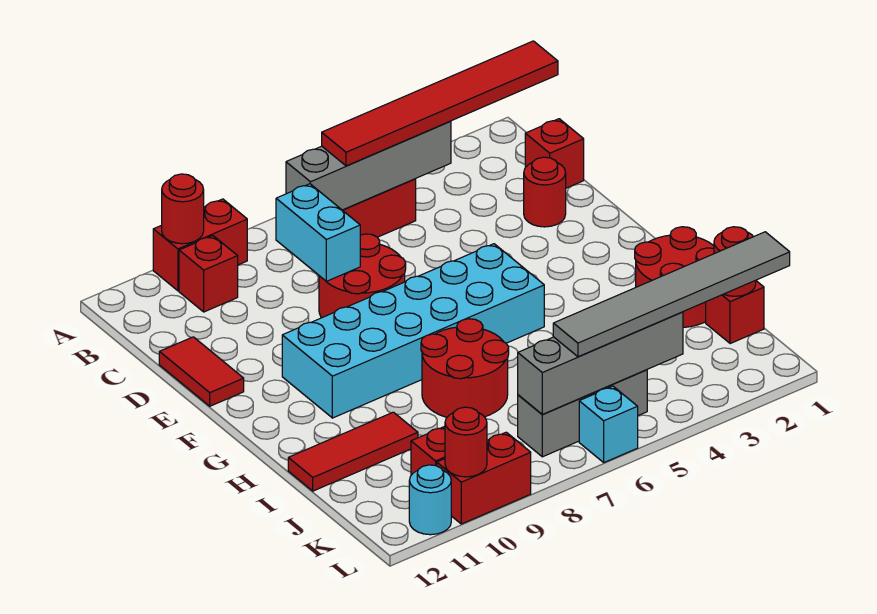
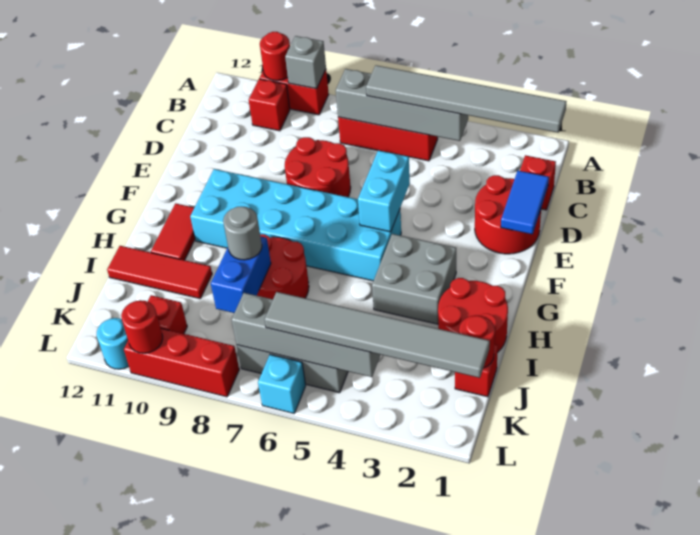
none -> grey 1x1 brick [285,36,326,89]
red 1x6 tile [322,41,558,166] -> grey 1x6 tile [366,65,566,133]
cyan 1x2 brick [276,184,360,281] -> cyan 1x2 brick moved to [358,151,410,232]
none -> blue 1x2 tile [501,171,549,234]
red 1x1 round brick [524,157,566,227] -> red 2x2 round brick [475,175,541,254]
red 1x2 tile [159,337,244,406] -> red 1x2 tile moved to [151,203,195,260]
none -> grey 2x2 brick [372,234,456,324]
none -> blue 1x2 brick [211,237,271,313]
none -> grey 1x1 round brick [223,207,262,260]
red 1x2 brick [437,432,531,524] -> red 1x3 brick [124,328,239,397]

